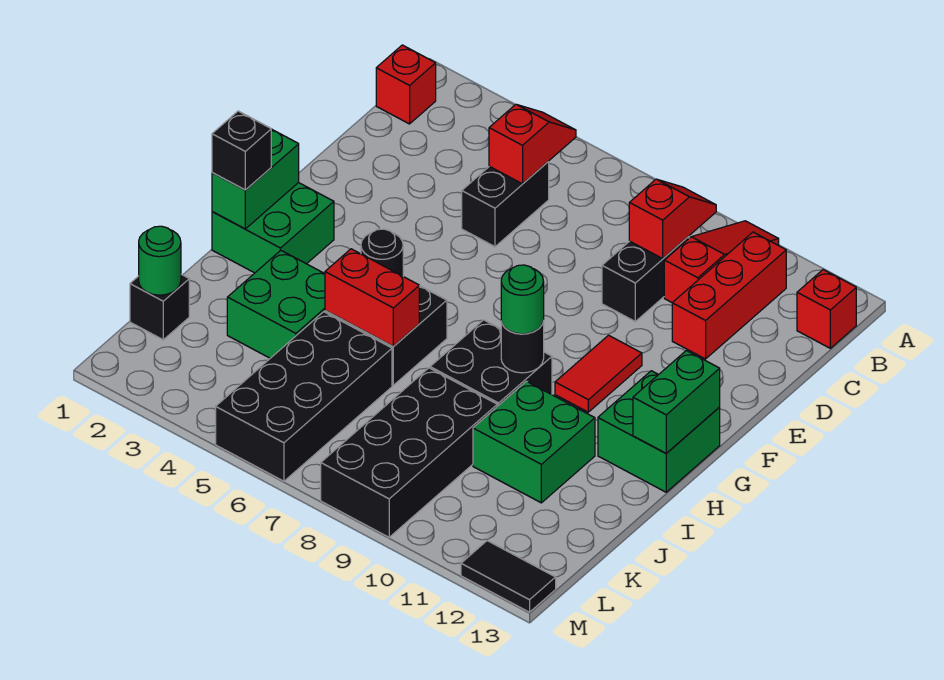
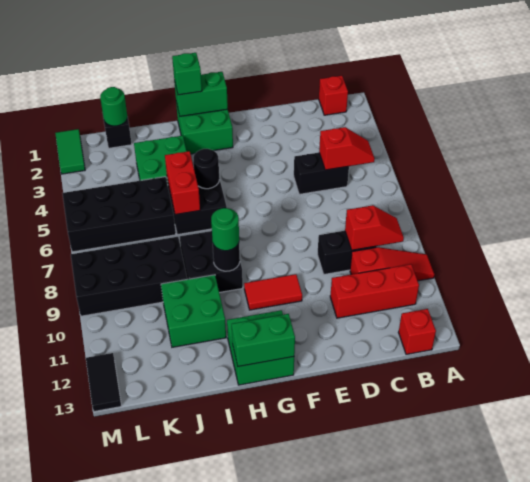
black 1x1 brick [212,111,271,190] -> green 1x1 brick [172,53,202,95]
none -> green 1x2 tile [55,129,85,174]

